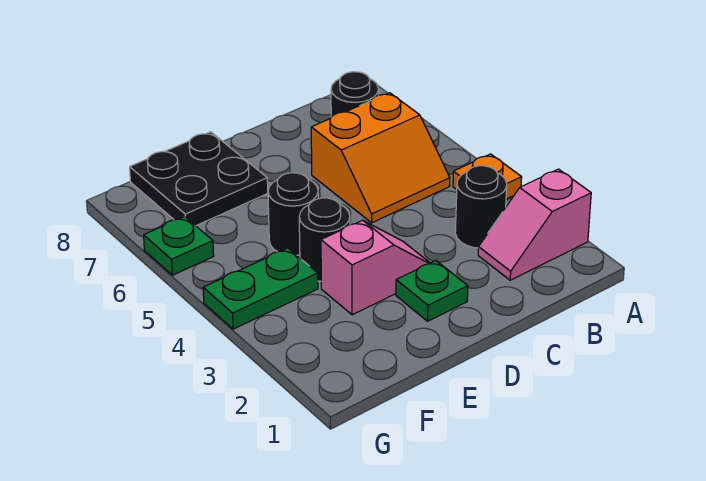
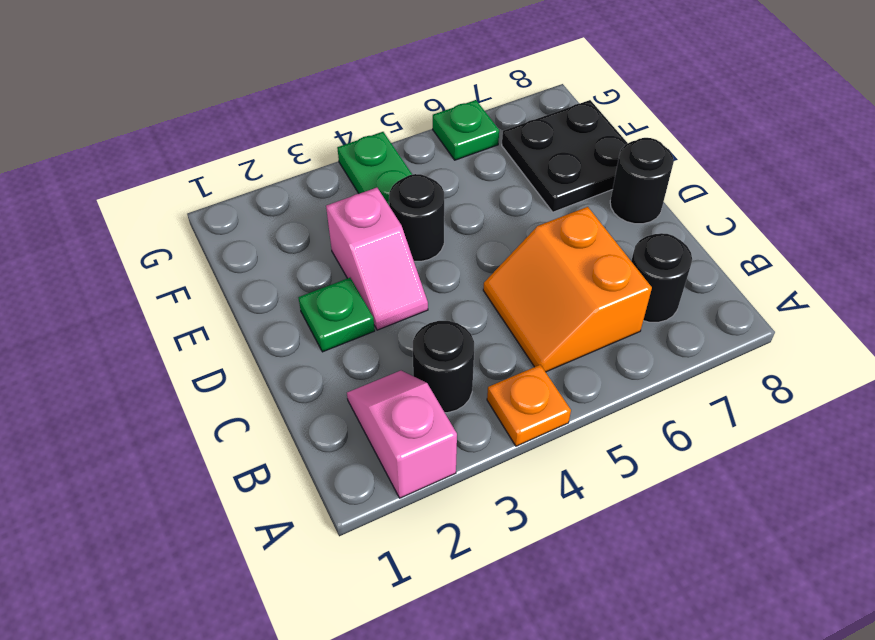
black 1x1 round brick [268,173,318,255] -> black 1x1 round brick moved to [610,138,674,224]

